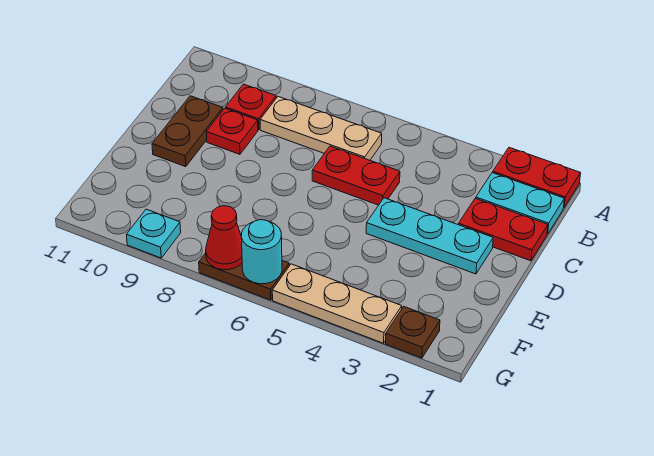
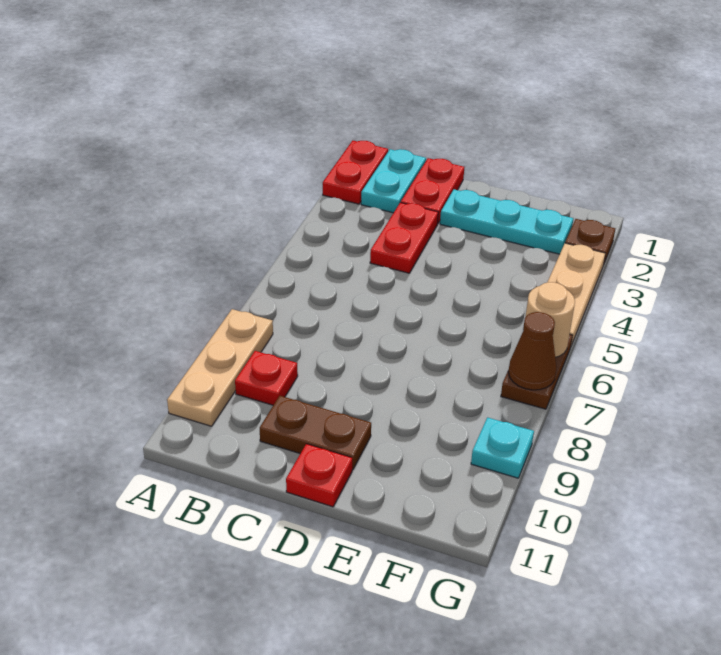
tan 1x3 plate [260,97,382,160] -> tan 1x3 plate moved to [167,309,273,426]
red 1x2 plate [312,146,400,205] -> red 1x2 plate moved to [370,202,438,273]
red 1x1 plate [206,108,258,154] -> red 1x1 plate moved to [286,444,352,507]
cyan 1x3 plate [366,198,493,274] -> cyan 1x3 plate turned to [440,189,573,254]
cyan 1x1 round brick [241,220,282,284] -> tan 1x1 round brick [526,282,575,357]
red 1x1 cone [206,206,242,270] -> brown 1x1 cone [508,312,556,390]

